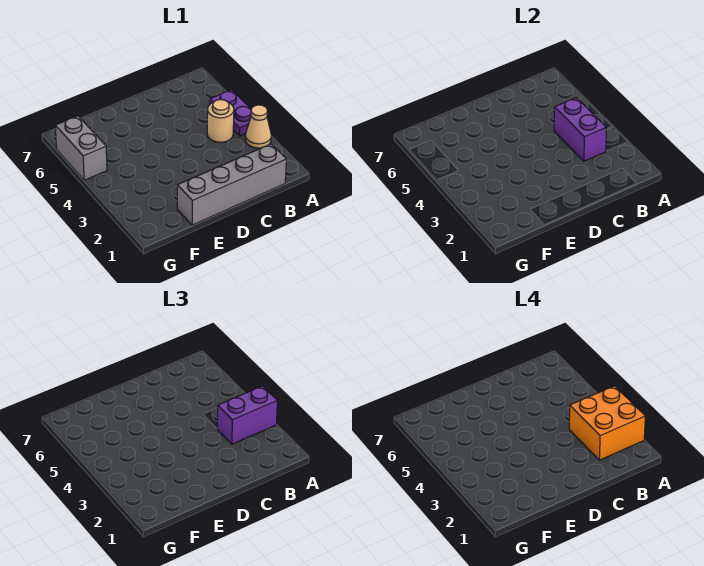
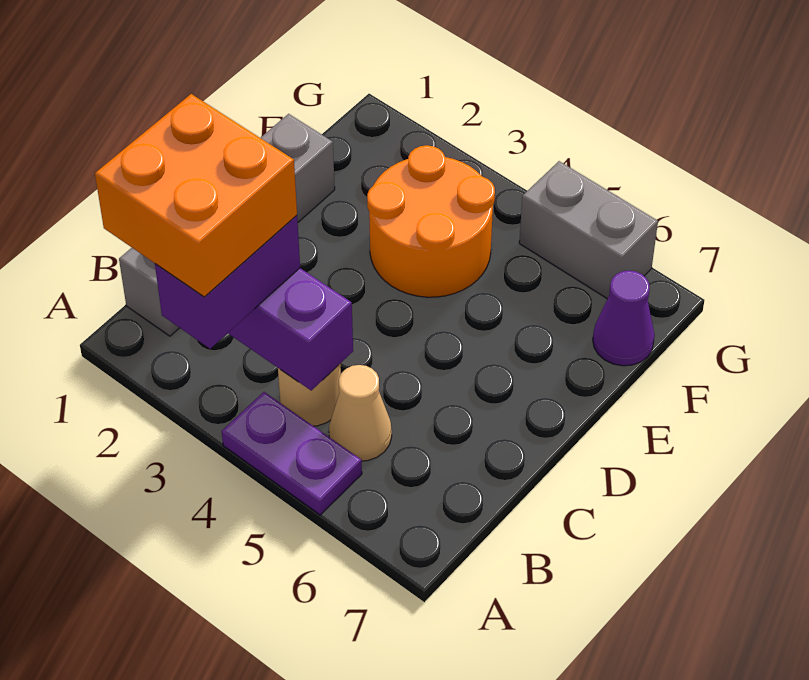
tan 1x1 cone [245,105,271,148] -> tan 1x1 cone moved to [329,365,392,461]
none -> orange 2x2 round brick [367,145,495,297]
none -> purple 1x1 cone [593,271,655,366]

